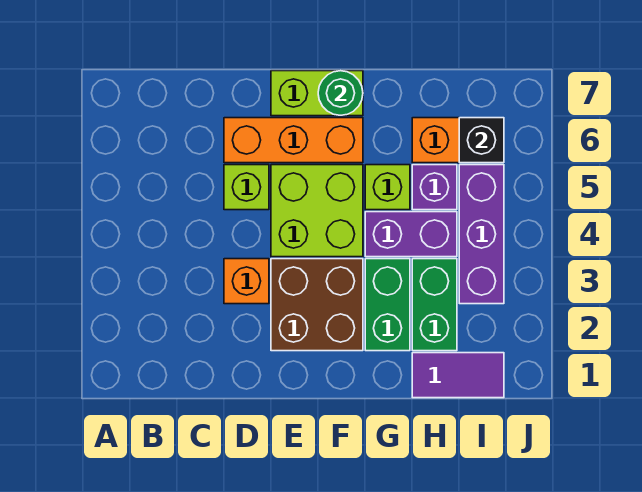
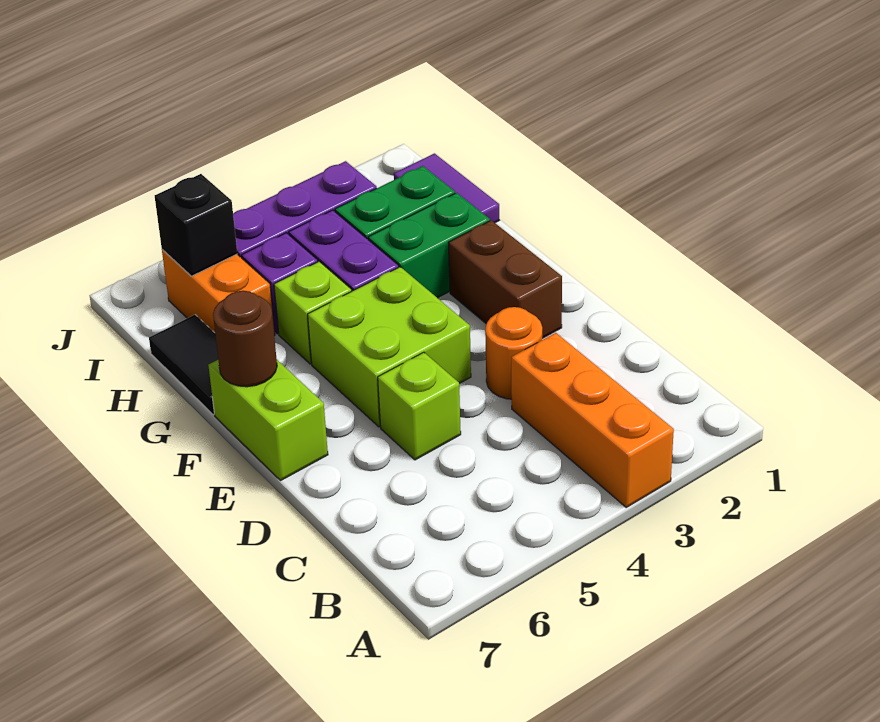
orange 1x1 brick [224,259,269,304] -> orange 1x1 round brick [485,307,542,399]
orange 1x3 brick [224,118,363,163] -> orange 1x3 brick moved to [511,333,674,507]
brown 2x2 brick [271,259,363,351] -> brown 1x2 brick [448,220,562,338]
green 1x1 round brick [318,71,363,115] -> brown 1x1 round brick [213,291,277,387]
none -> black 1x2 tile [149,315,218,415]

